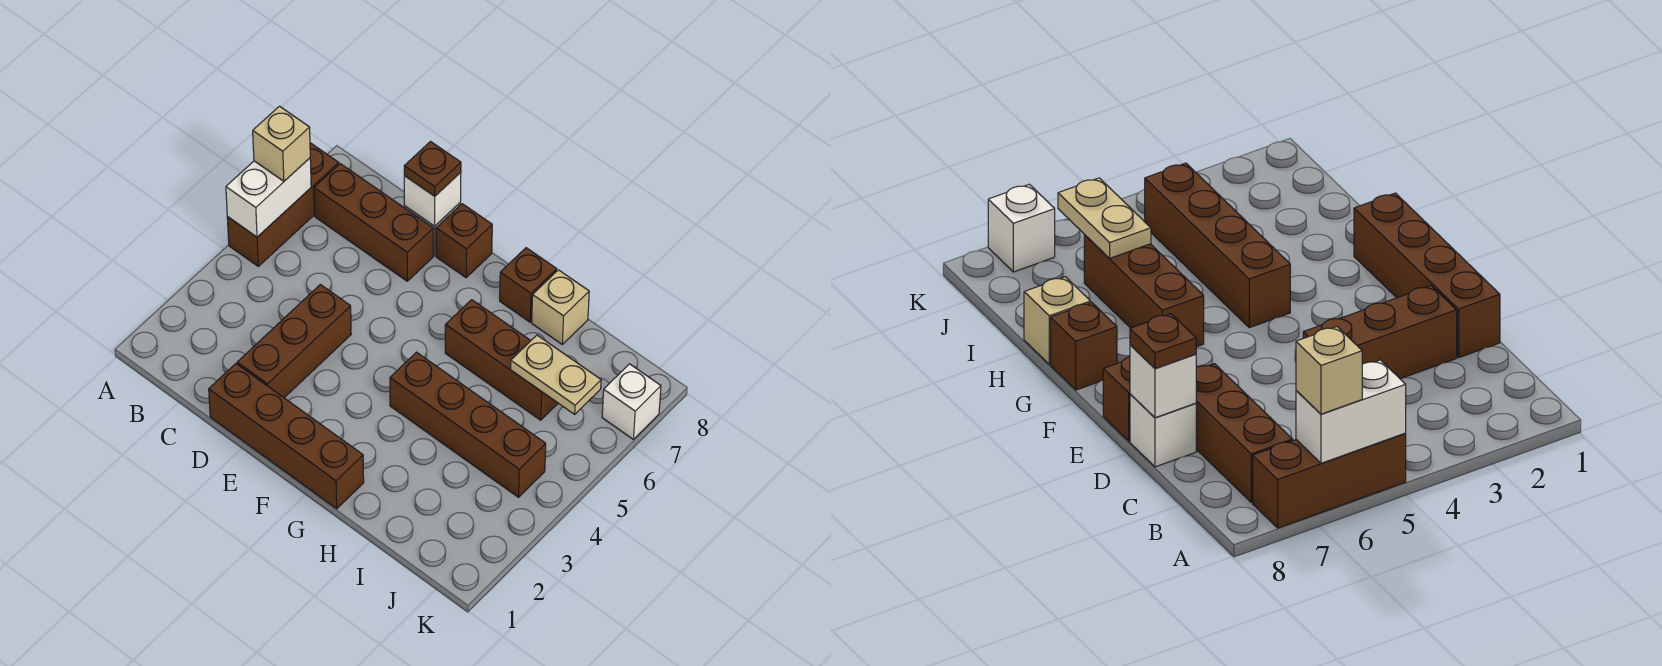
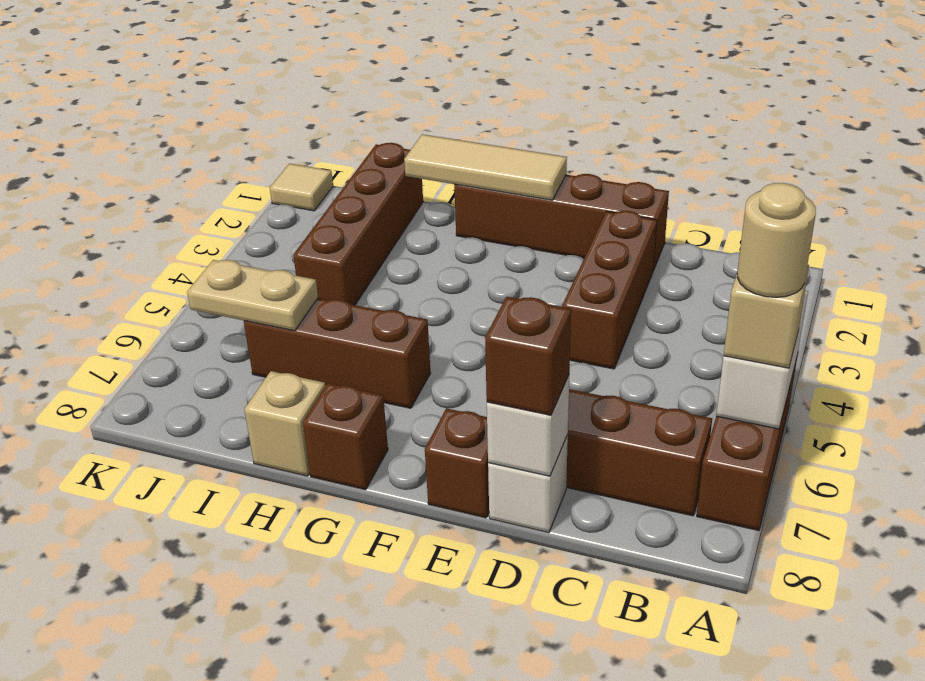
none -> tan 1x1 round brick [737,183,816,297]
brown 1x1 plate [404,142,461,196] -> brown 1x1 brick [485,297,571,415]
none -> tan 1x3 tile [404,134,567,200]
brown 1x4 brick [390,352,546,497] -> brown 1x4 brick turned to [293,143,423,305]
none -> tan 1x1 tile [270,164,333,211]
white 1x1 brick [602,364,661,439] -> none

